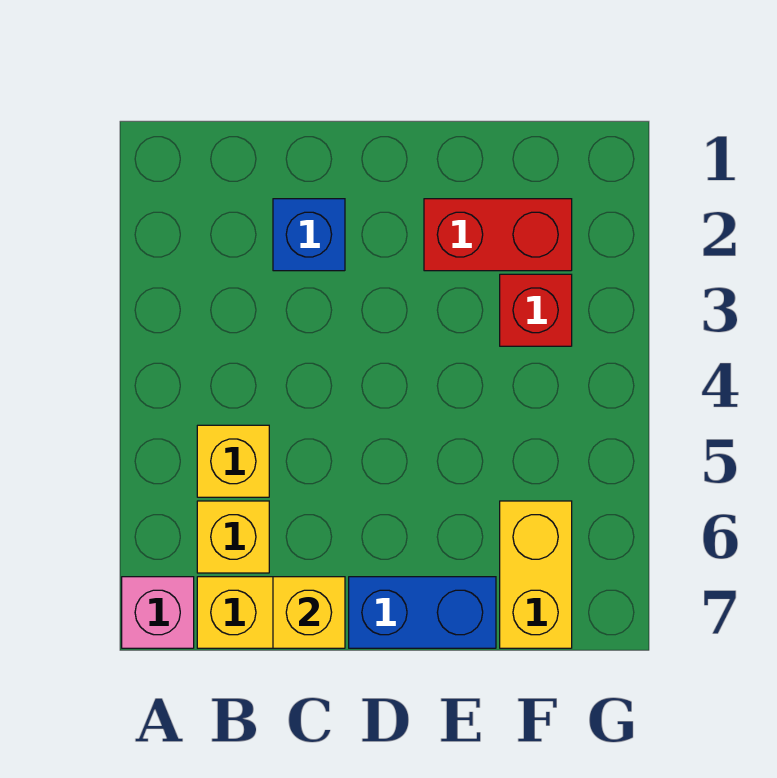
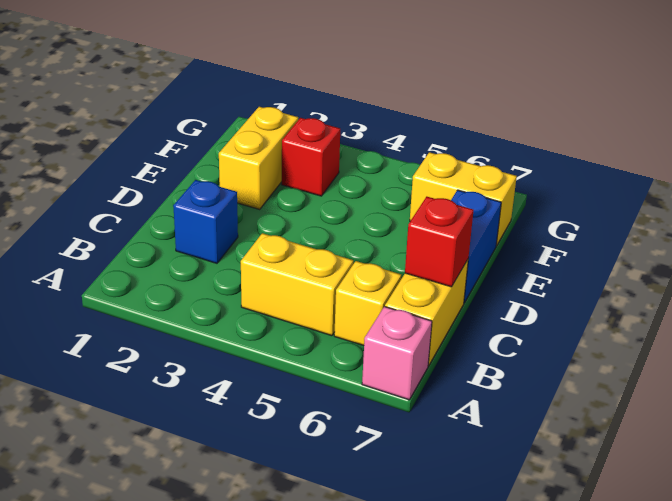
yellow 1x1 brick [197,425,269,497] -> yellow 1x2 brick [241,233,353,336]
yellow 1x1 brick [273,577,345,648] -> red 1x1 brick [405,197,474,287]
red 1x2 brick [424,199,572,271] -> yellow 1x2 brick [219,107,298,209]

